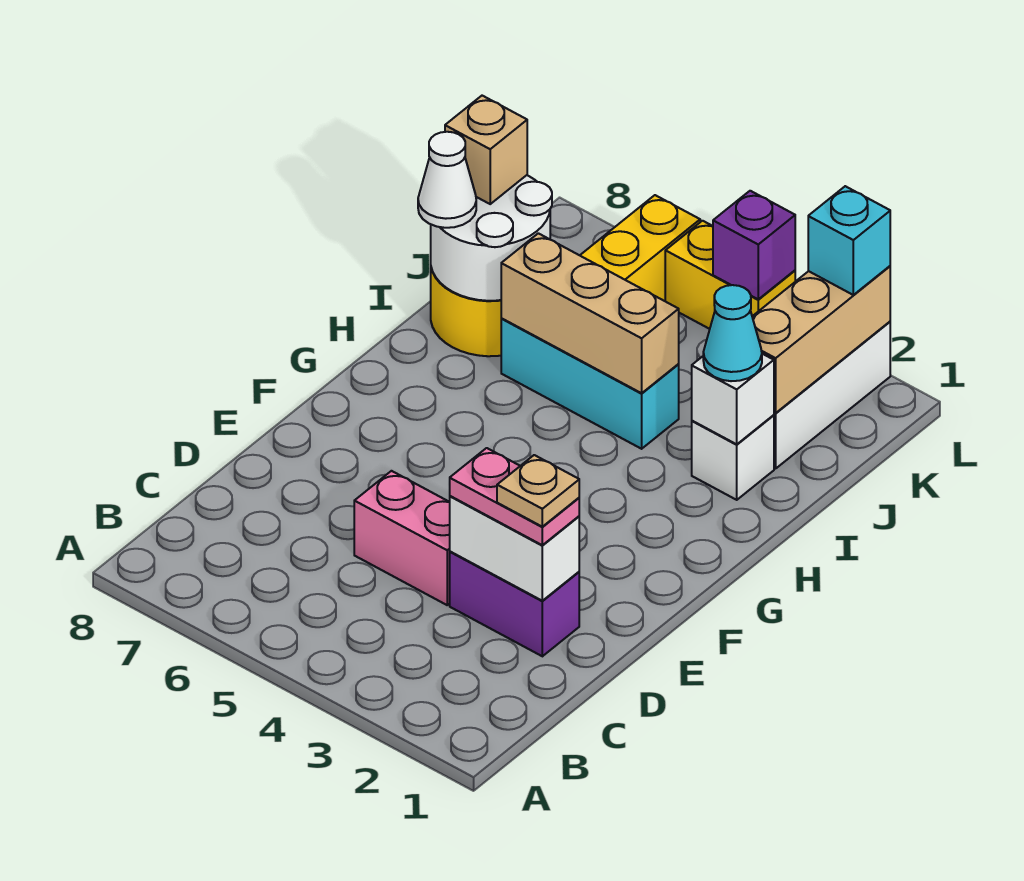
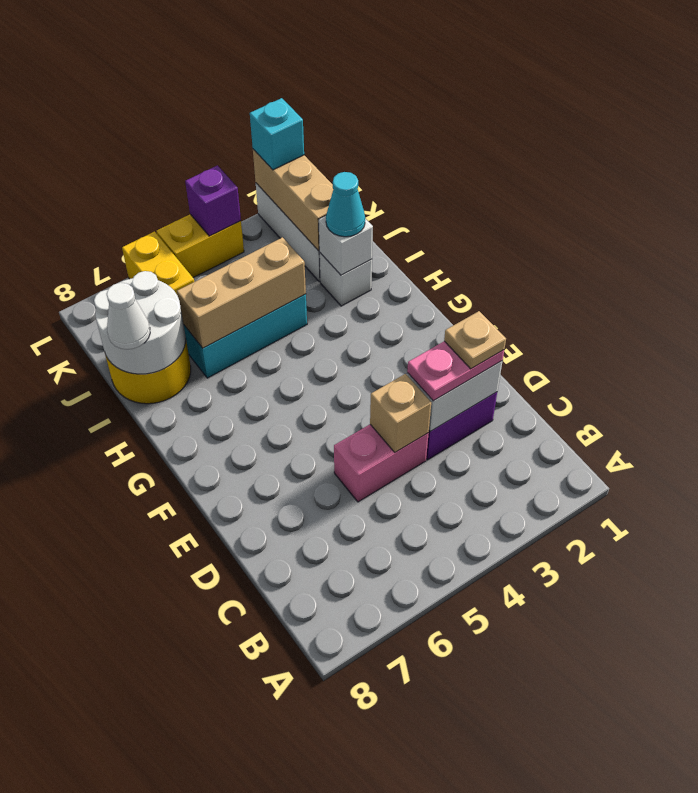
tan 1x1 brick [445,96,527,204] -> tan 1x1 brick moved to [370,374,431,452]

